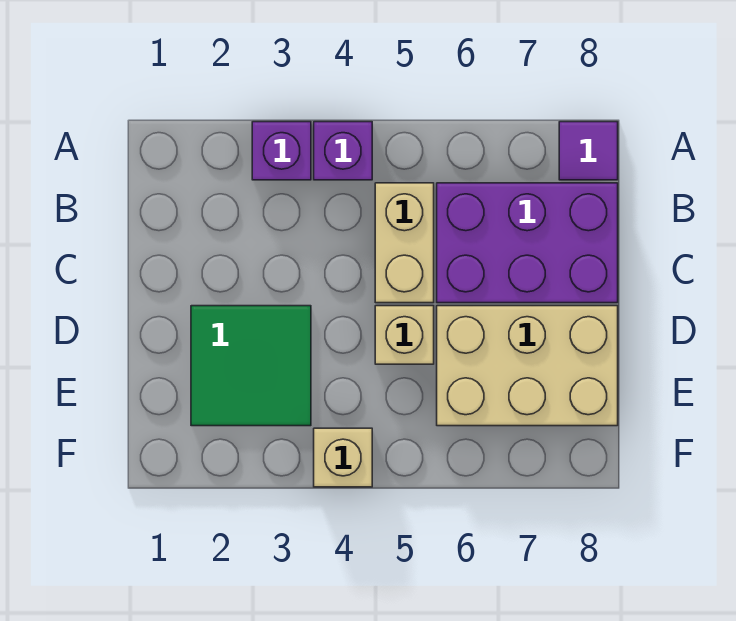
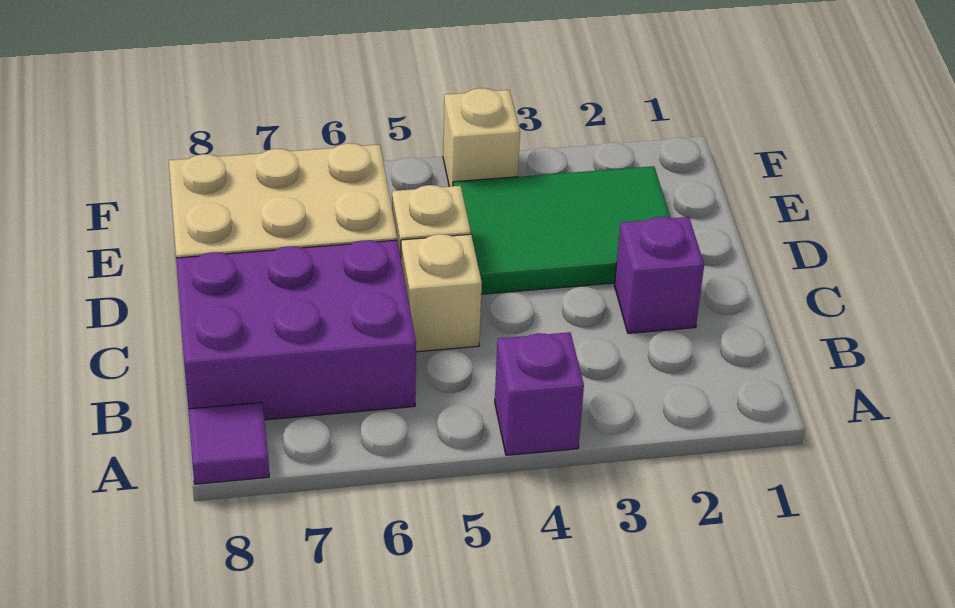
purple 1x1 brick [252,122,311,180] -> purple 1x1 brick moved to [614,217,704,333]
tan 1x2 brick [375,183,434,303] -> tan 1x1 brick [401,234,482,352]
green 2x2 tile [191,306,311,426] -> green 2x3 tile [453,166,670,294]

